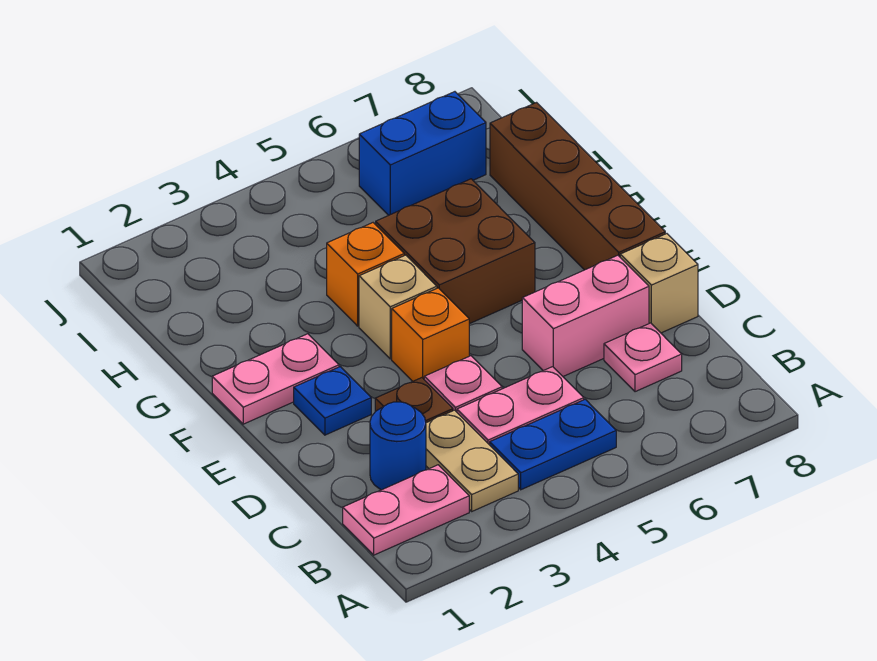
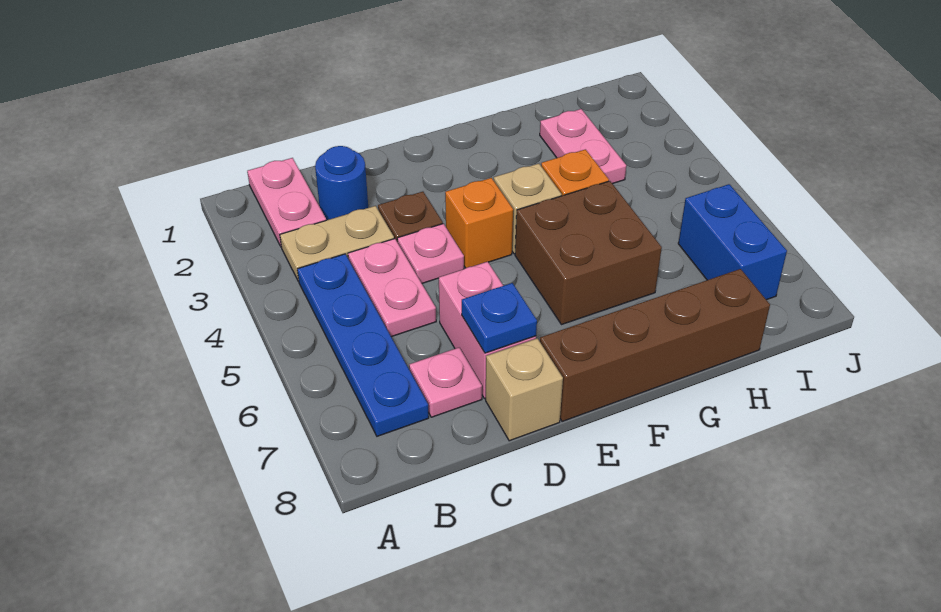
blue 1x2 plate [490,399,616,490] -> blue 1x4 plate [297,254,429,436]
blue 1x1 plate [294,367,371,435] -> blue 1x1 plate moved to [462,283,537,353]
pink 1x2 plate [212,334,339,424] -> pink 1x2 plate moved to [540,109,626,184]

